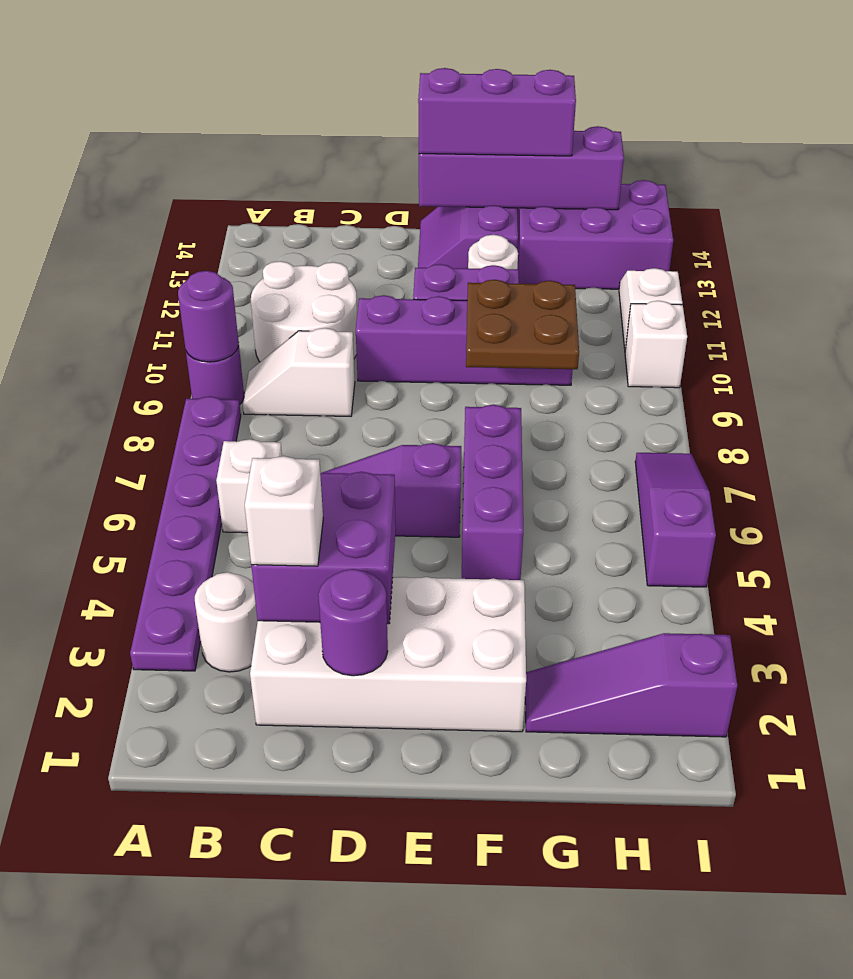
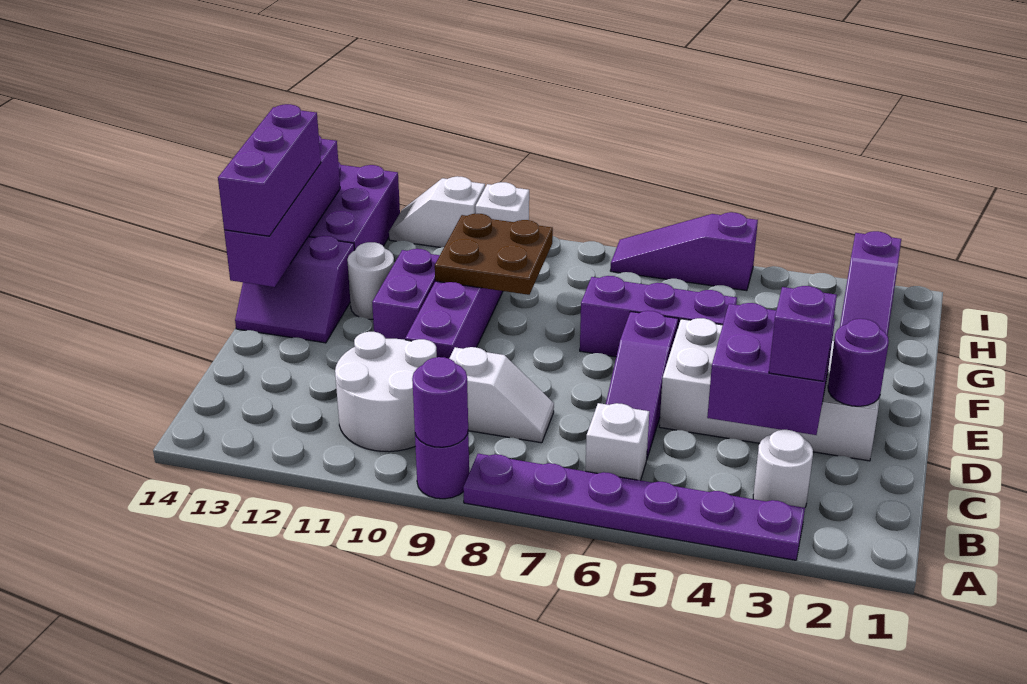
white 1x2 slope [243,328,355,416] -> white 1x2 slope turned to [449,347,554,443]
white 2x4 brick [250,577,526,732] -> white 2x4 brick turned to [659,318,880,461]
white 1x1 brick [245,456,323,566] -> purple 1x1 brick [769,286,837,381]

